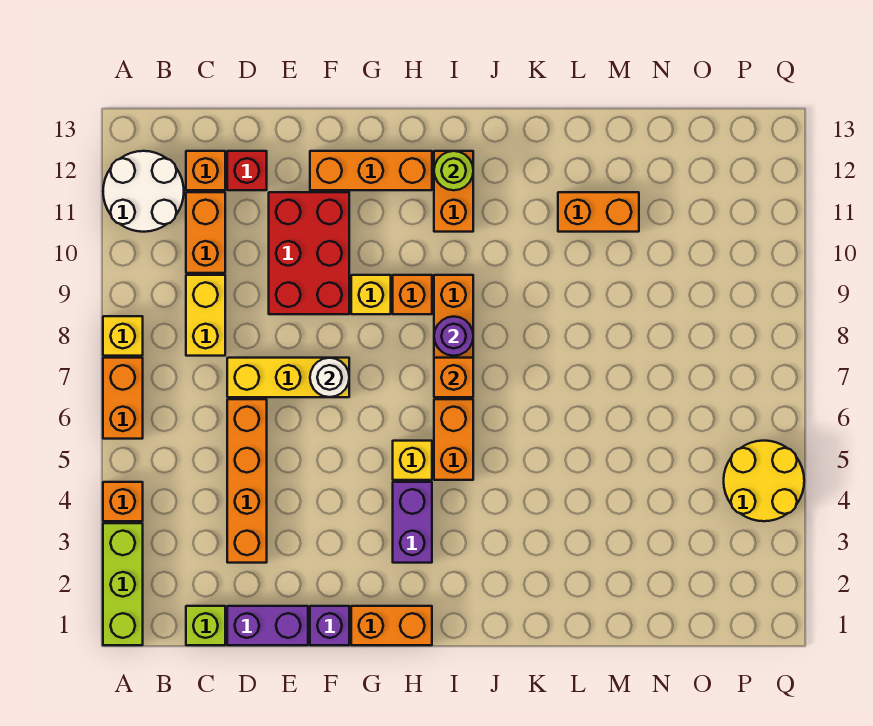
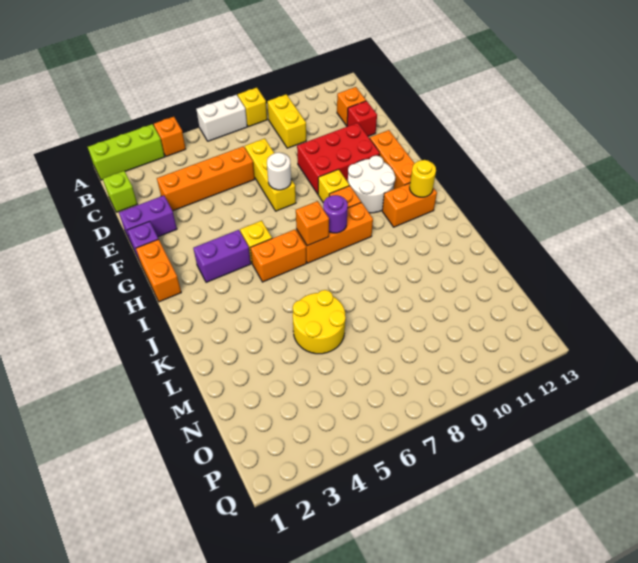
orange 1x2 brick [103,358,143,439] -> white 1x2 brick [196,95,247,141]
white 2x2 round brick [103,151,184,232] -> white 2x2 round brick moved to [348,156,395,213]
yellow 1x2 brick [186,275,225,356] -> yellow 1x2 brick turned to [267,94,306,148]
orange 1x2 brick [186,192,225,273] -> none
purple 1x2 brick [227,606,308,645] -> purple 1x2 brick turned to [119,196,177,243]
lime 1x1 round brick [434,151,473,190] -> yellow 1x1 round brick [410,160,436,197]
orange 1x2 brick [558,192,639,232] -> none
yellow 2x2 round brick [724,441,804,521] -> yellow 2x2 round brick moved to [293,290,346,354]

